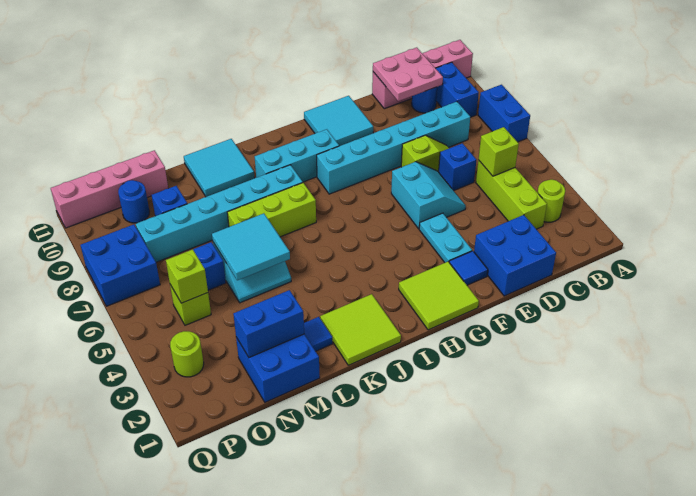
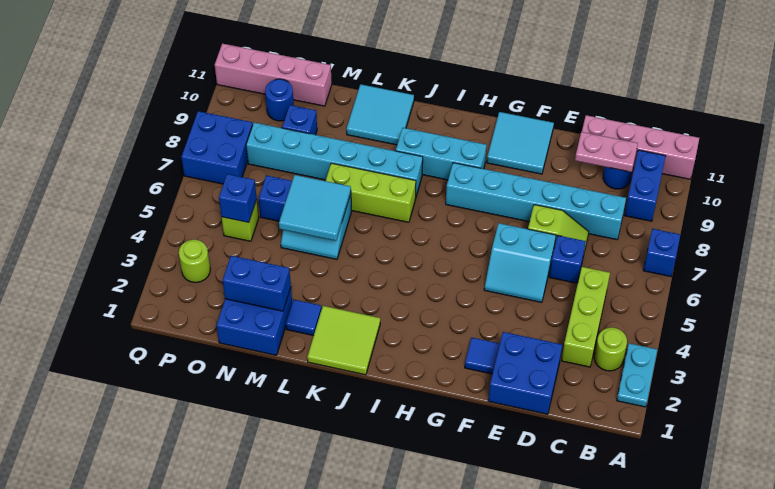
blue 1x2 brick [478,85,530,142] -> blue 1x1 brick [643,229,681,277]
lime 1x1 brick [478,127,519,176] -> none
pink 2x2 plate [373,48,443,101] -> pink 1x2 plate [575,132,638,172]
cyan 2x2 slope [391,162,466,229] -> cyan 2x2 slope turned to [484,223,556,302]
cyan 1x2 plate [419,213,472,263] -> cyan 1x2 plate moved to [617,343,657,407]
lime 2x2 tile [399,262,479,330] -> none
lime 1x1 brick [166,249,208,303] -> blue 1x1 brick [219,174,257,223]

